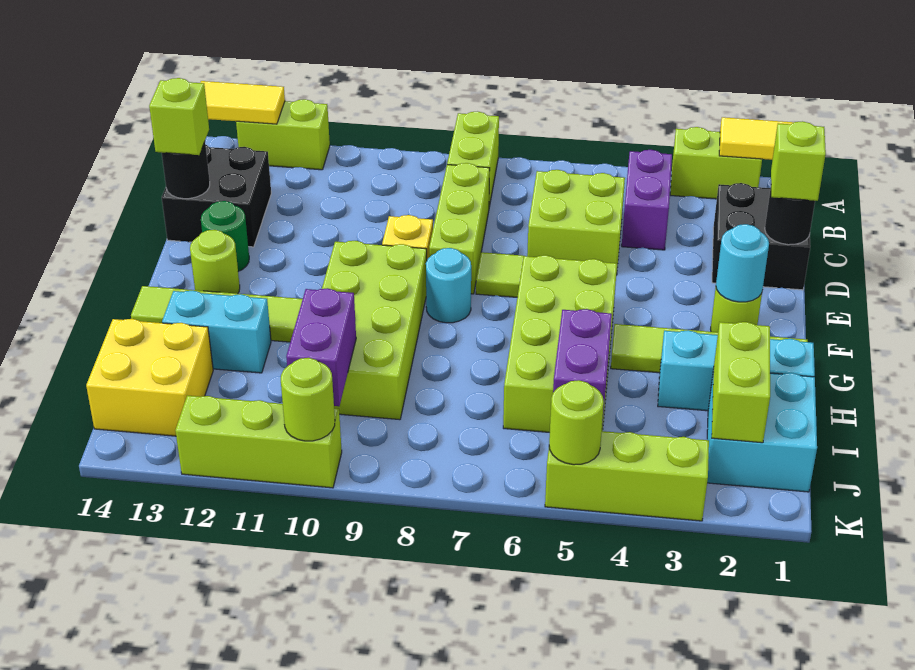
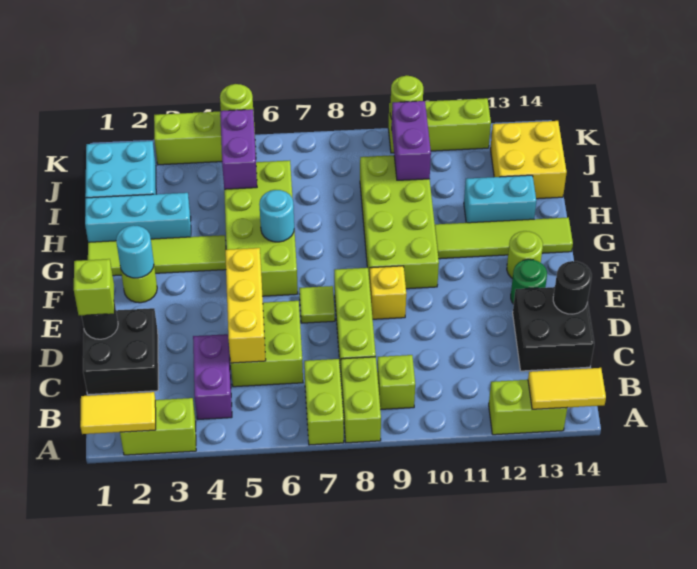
none -> yellow 1x3 brick [225,248,266,363]
lime 1x1 brick [149,78,209,155] -> lime 1x1 brick moved to [377,355,415,409]
cyan 1x1 round brick [426,248,471,323] -> cyan 1x1 round brick moved to [259,190,294,242]
lime 1x2 brick [712,322,770,443] -> lime 1x2 brick moved to [304,359,344,445]

